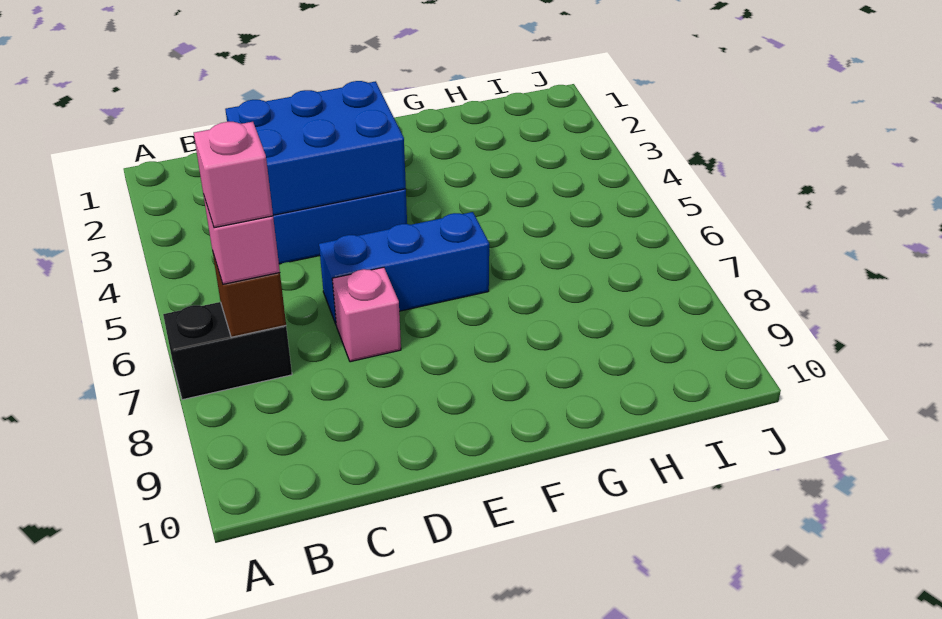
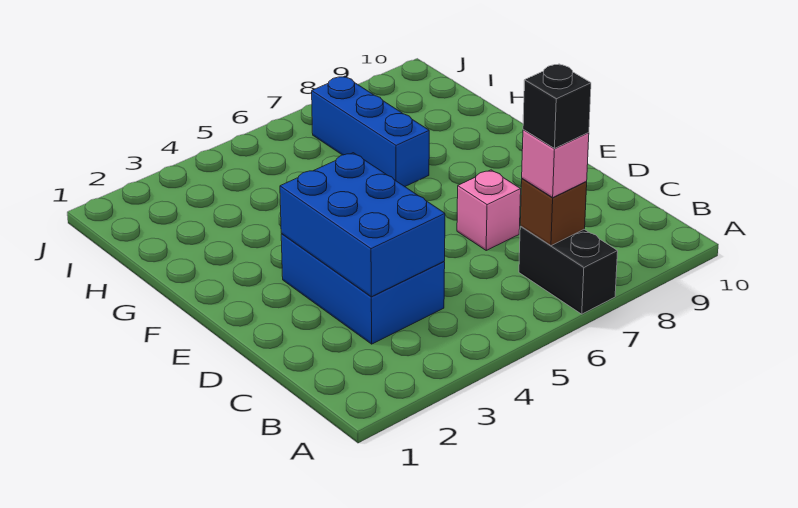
pink 1x1 brick [194,122,273,228] -> black 1x1 brick [523,64,591,148]
blue 1x3 brick [319,212,489,324] -> blue 1x3 brick moved to [312,76,429,186]

